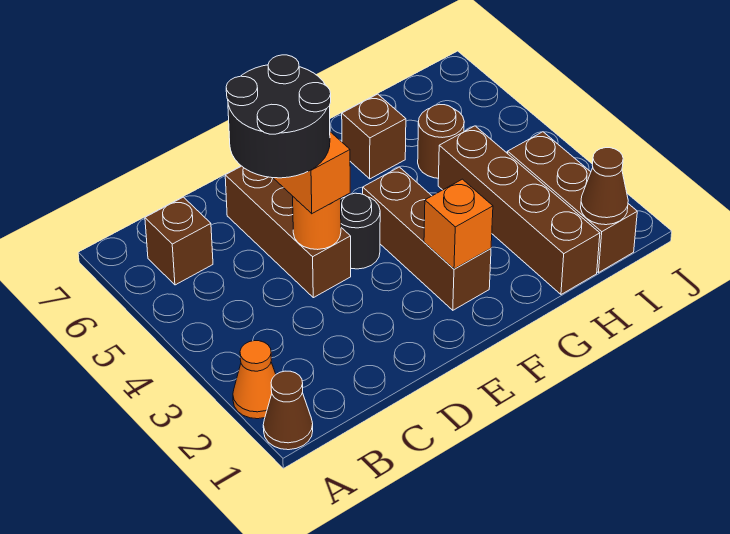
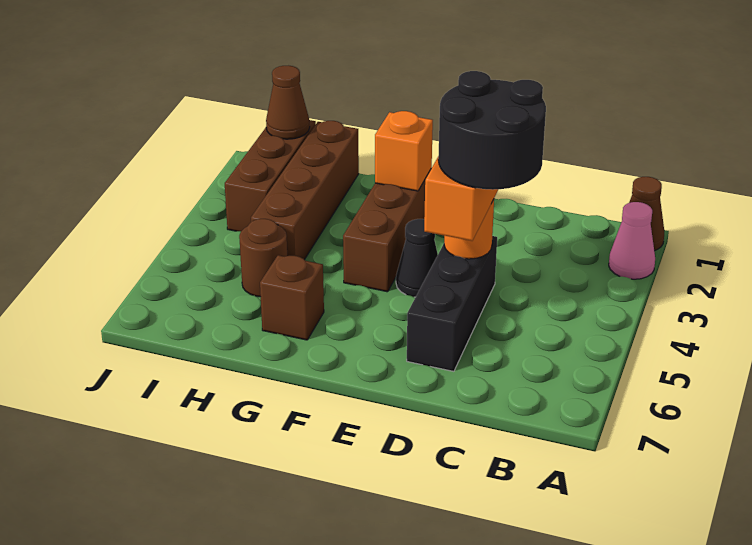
orange 1x1 cone [233,341,276,419] -> pink 1x1 cone [609,202,655,279]
brown 1x1 brick [145,197,213,285] -> none
brown 1x3 brick [225,166,351,298] -> black 1x3 brick [407,236,497,371]
black 1x1 round brick [341,193,380,269] -> black 1x1 cone [396,219,438,297]

